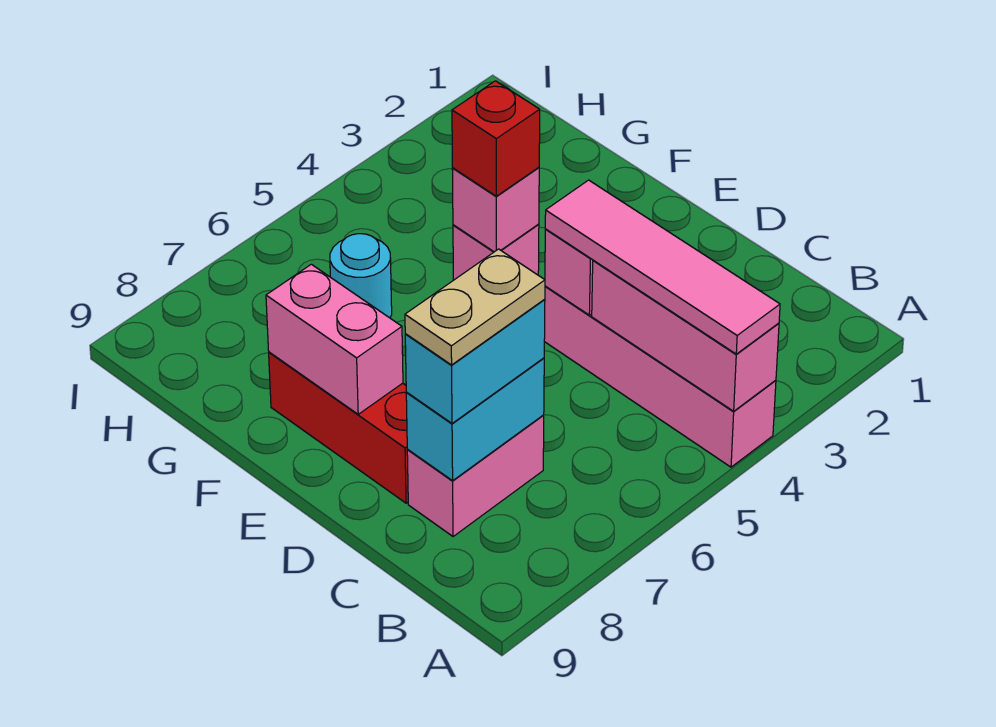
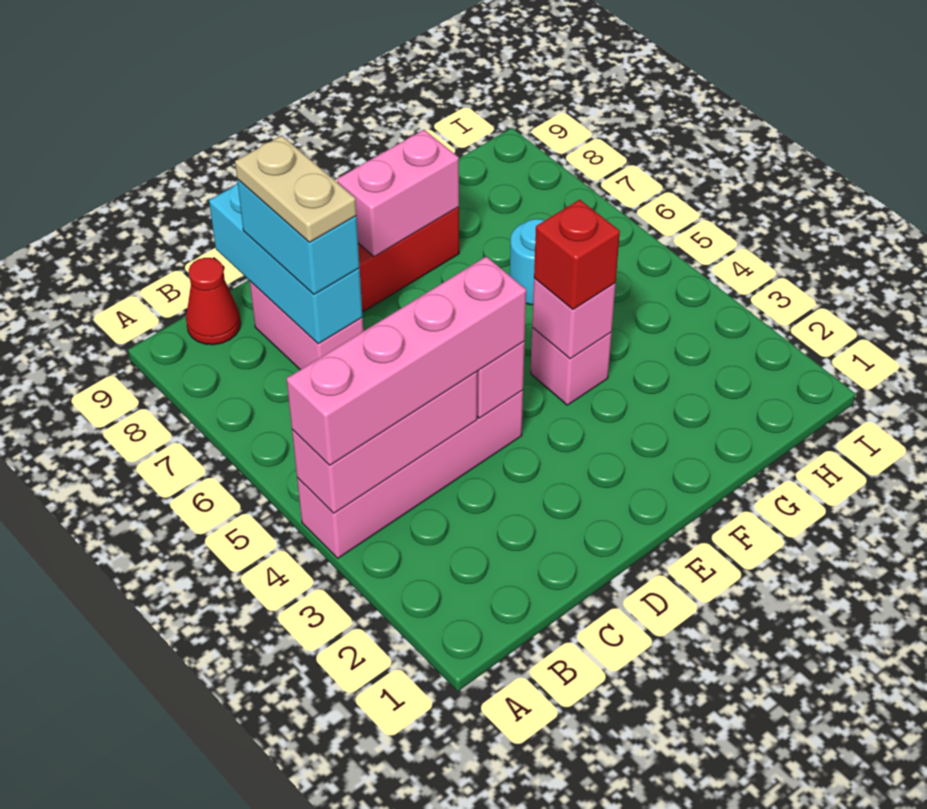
pink 1x4 tile [545,180,780,354] -> pink 1x4 brick [287,256,526,465]
none -> red 1x1 cone [186,258,241,345]
cyan 1x2 brick [406,358,544,481] -> cyan 1x3 brick [209,184,363,344]

